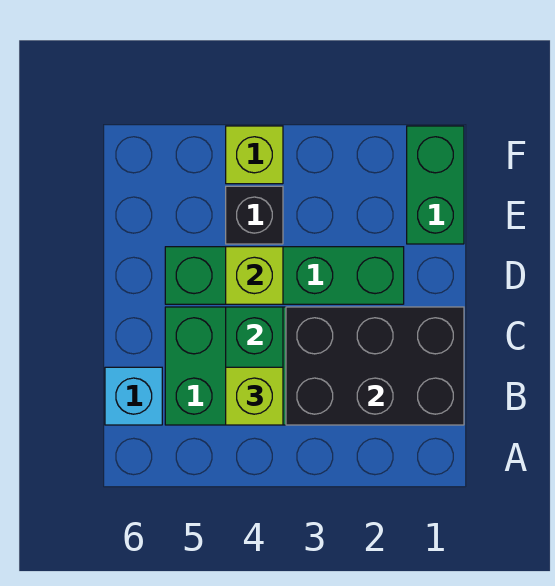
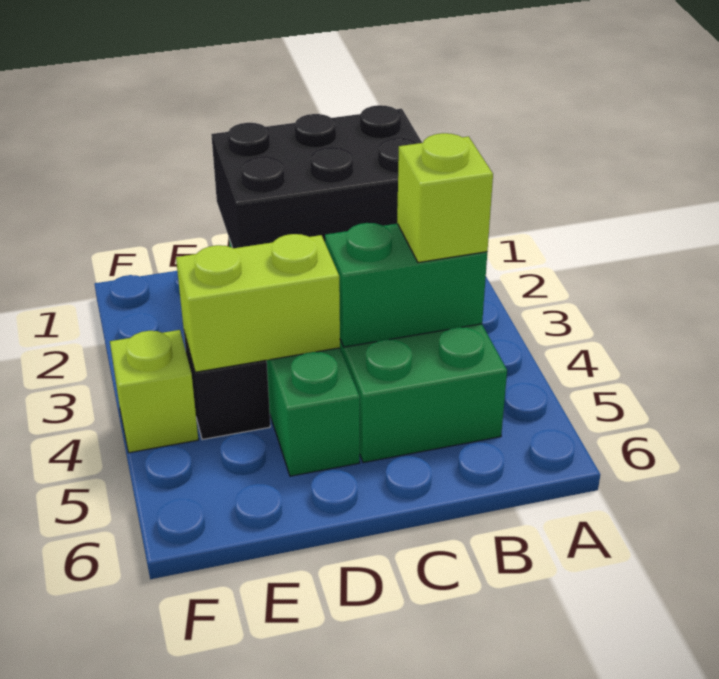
black 2x3 brick [286,307,464,425] -> black 2x3 brick turned to [211,105,422,248]
cyan 1x1 brick [105,367,162,425] -> none
lime 1x1 brick [226,247,283,304] -> lime 1x2 brick [176,234,340,372]
green 1x2 brick [407,126,464,244] -> none

